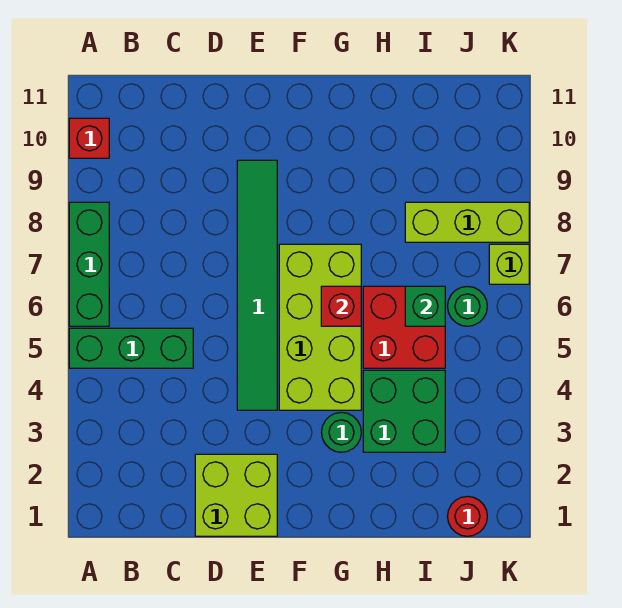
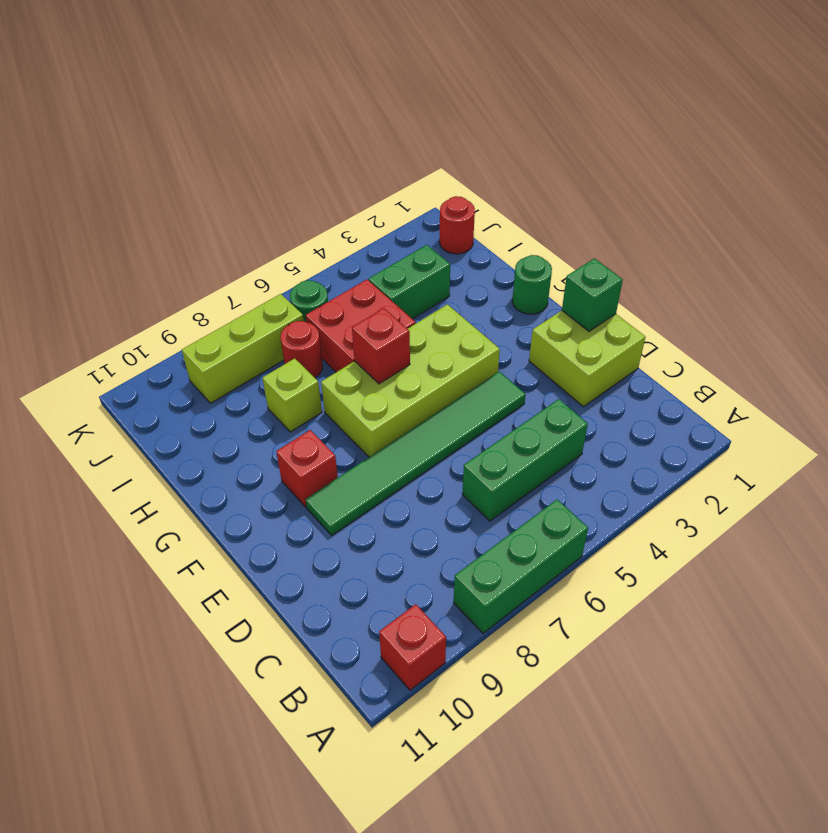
green 1x3 brick [69,328,193,368] -> green 1x3 brick turned to [462,399,588,521]
none -> red 1x1 brick [276,430,338,507]
green 1x1 round brick [322,412,361,452] -> green 1x1 round brick moved to [512,255,552,314]
green 2x2 brick [363,370,445,452] -> green 1x2 brick [369,245,450,319]
green 1x1 brick [405,286,445,326] -> green 1x1 brick moved to [562,258,623,331]
none -> red 1x1 round brick [280,321,323,378]
lime 1x3 brick [405,202,529,242] -> lime 1x3 brick turned to [182,294,304,403]
lime 1x1 brick [489,244,529,284] -> lime 1x1 brick moved to [262,358,322,432]

